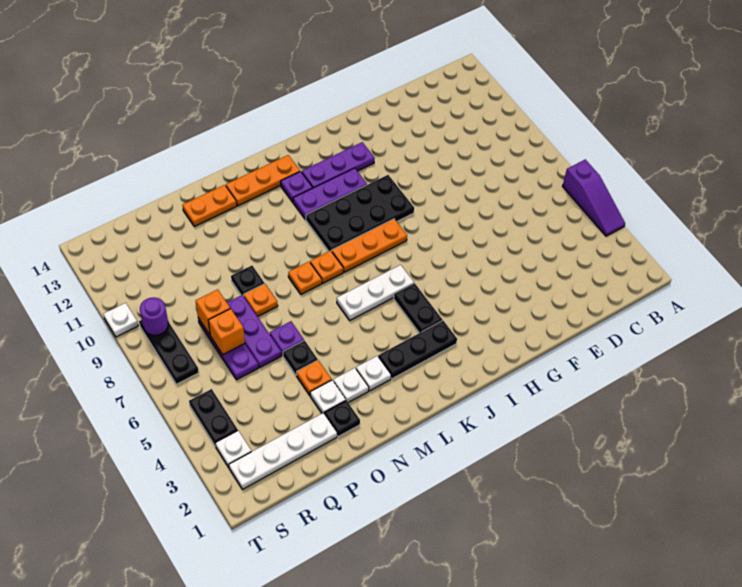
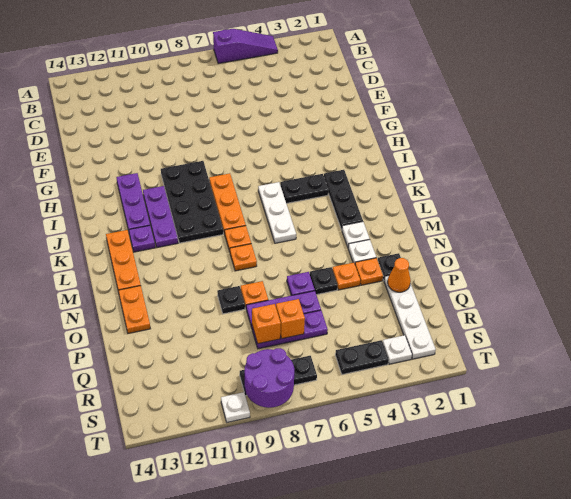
white 1x1 plate [310,380,346,413] -> orange 1x1 plate [355,258,383,285]
none -> orange 1x1 cone [388,258,411,292]
purple 1x1 round brick [140,297,168,335] -> purple 2x2 round brick [245,348,294,408]

